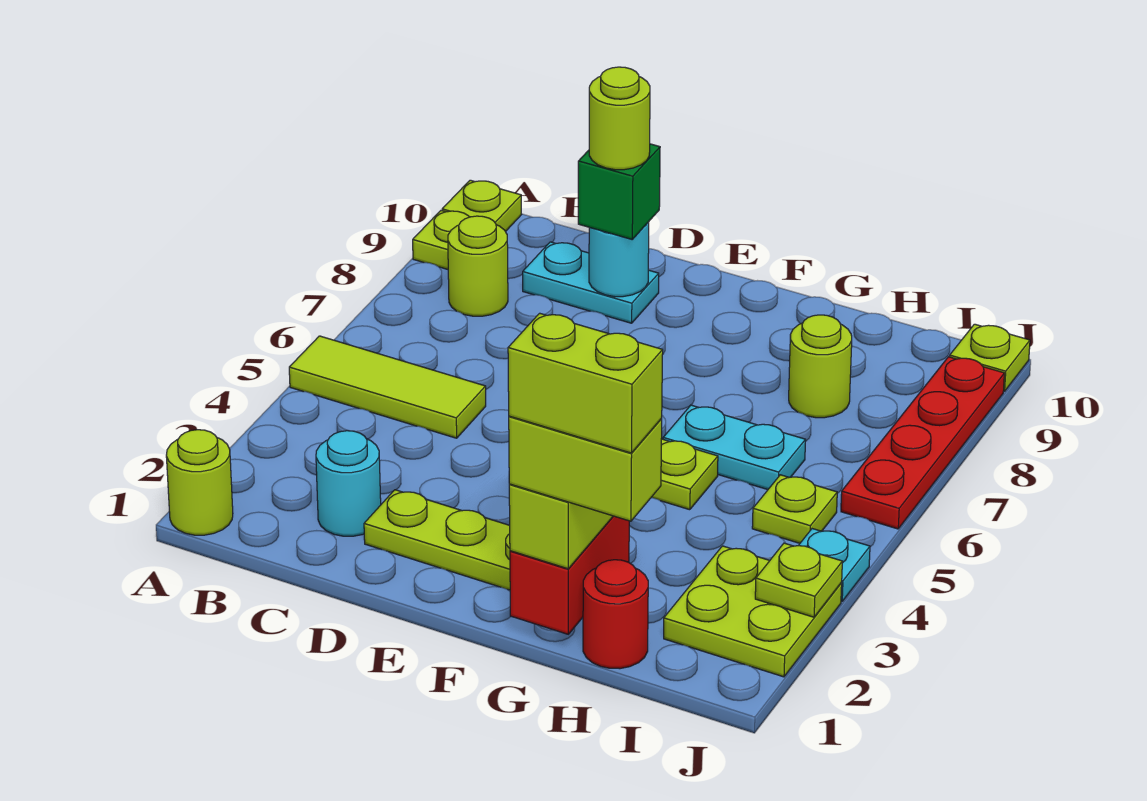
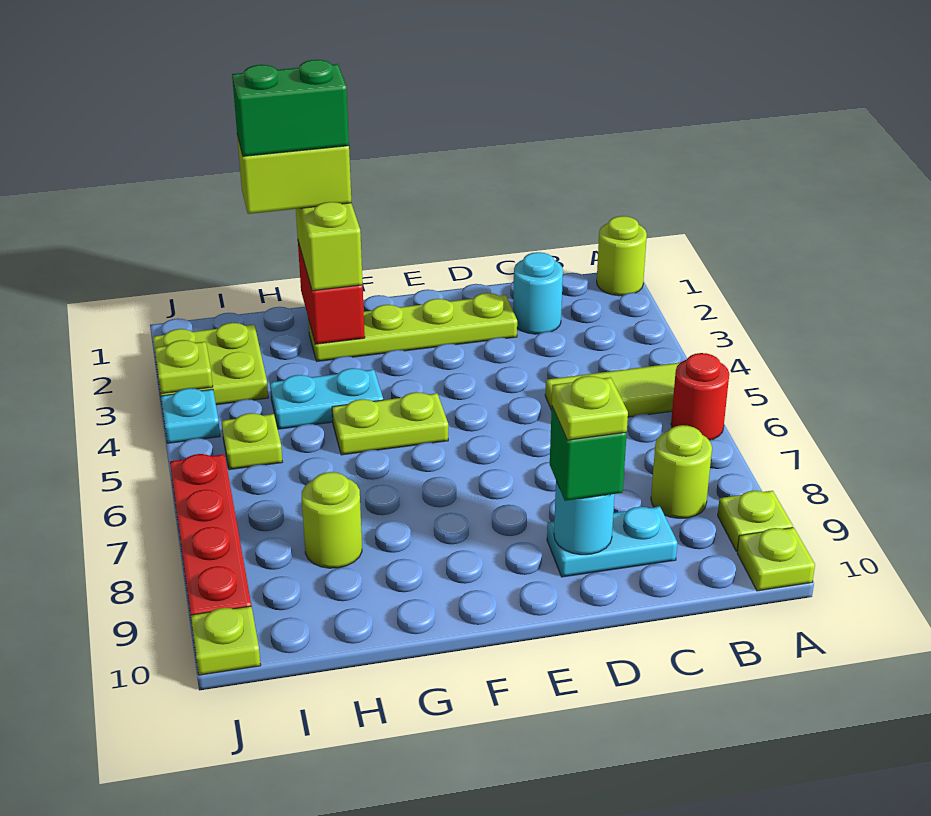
lime 1x1 round brick [589,67,650,170] -> lime 1x1 plate [552,376,628,440]
lime 1x2 brick [508,313,663,453] -> green 1x2 brick [232,60,349,156]
cyan 1x2 plate [663,405,806,490] -> cyan 1x2 plate moved to [270,368,383,429]
red 1x1 round brick [583,560,648,669] -> red 1x1 round brick moved to [671,353,729,440]

